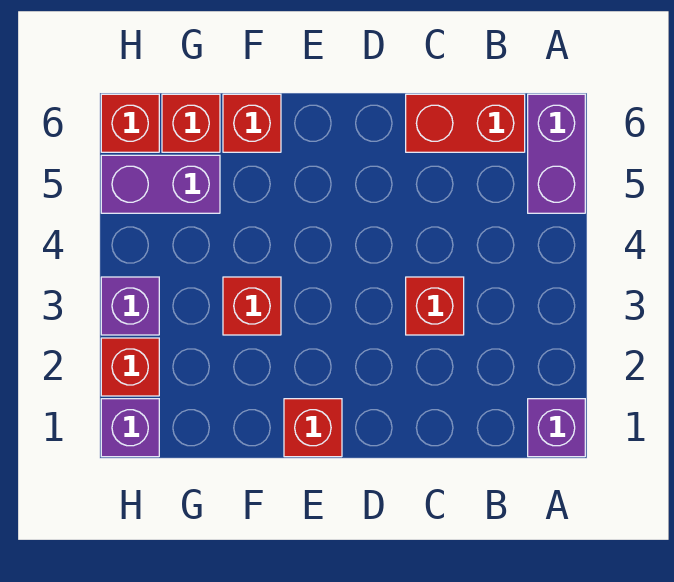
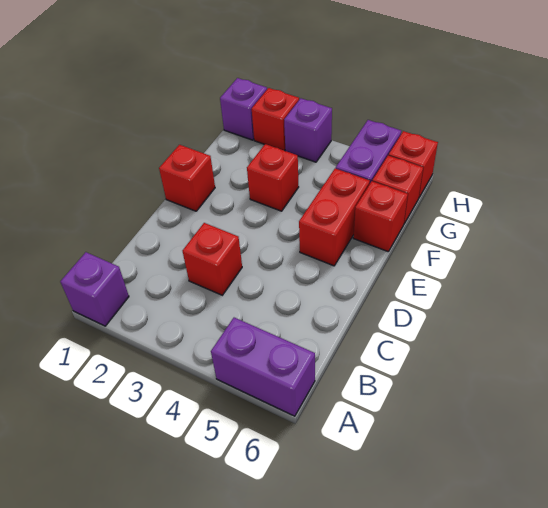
red 1x2 brick [406,94,525,152] -> red 1x2 brick moved to [299,168,370,266]

